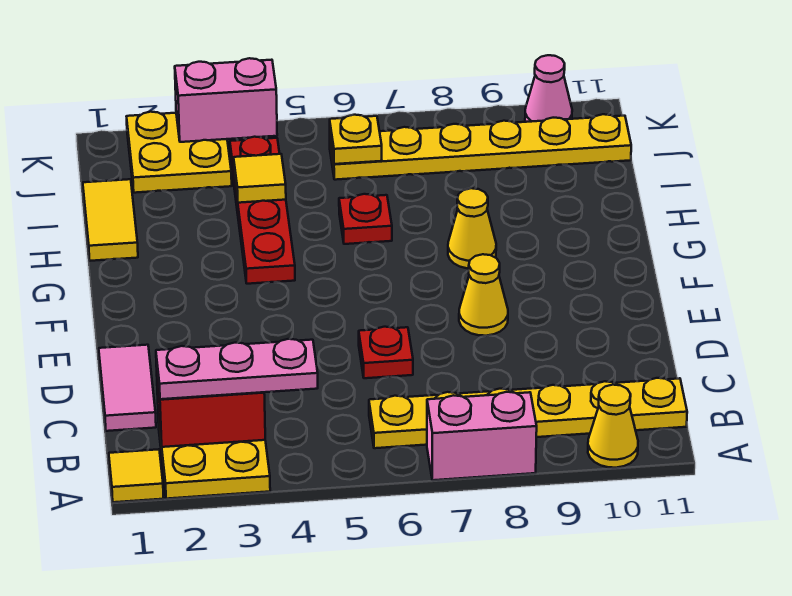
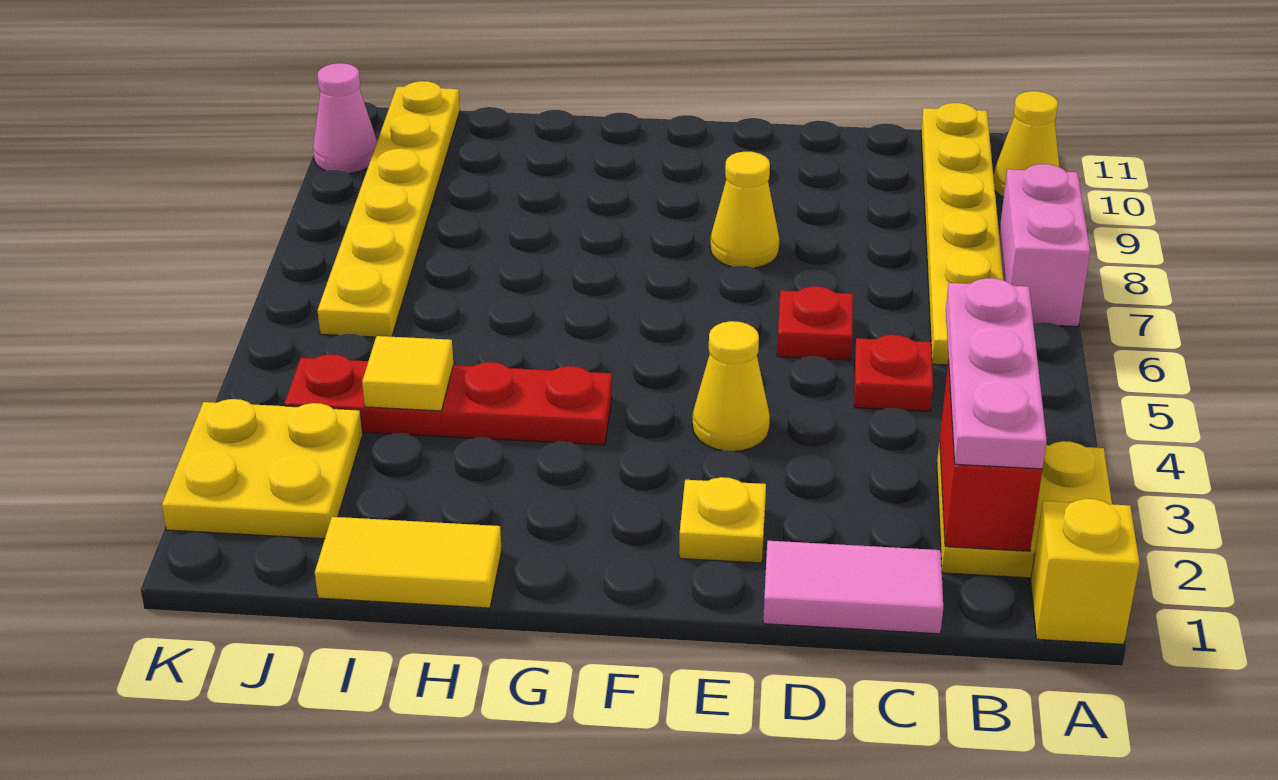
yellow 1x1 tile [109,449,164,502] -> yellow 1x1 brick [1031,499,1140,644]
yellow 1x1 cone [448,188,496,268] -> yellow 1x1 cone moved to [693,321,770,451]
red 1x1 plate [339,194,392,244] -> red 1x1 plate moved to [854,335,933,412]
yellow 1x1 plate [330,115,382,164] -> yellow 1x1 plate moved to [679,477,766,563]
pink 1x2 brick [175,58,277,142] -> none

